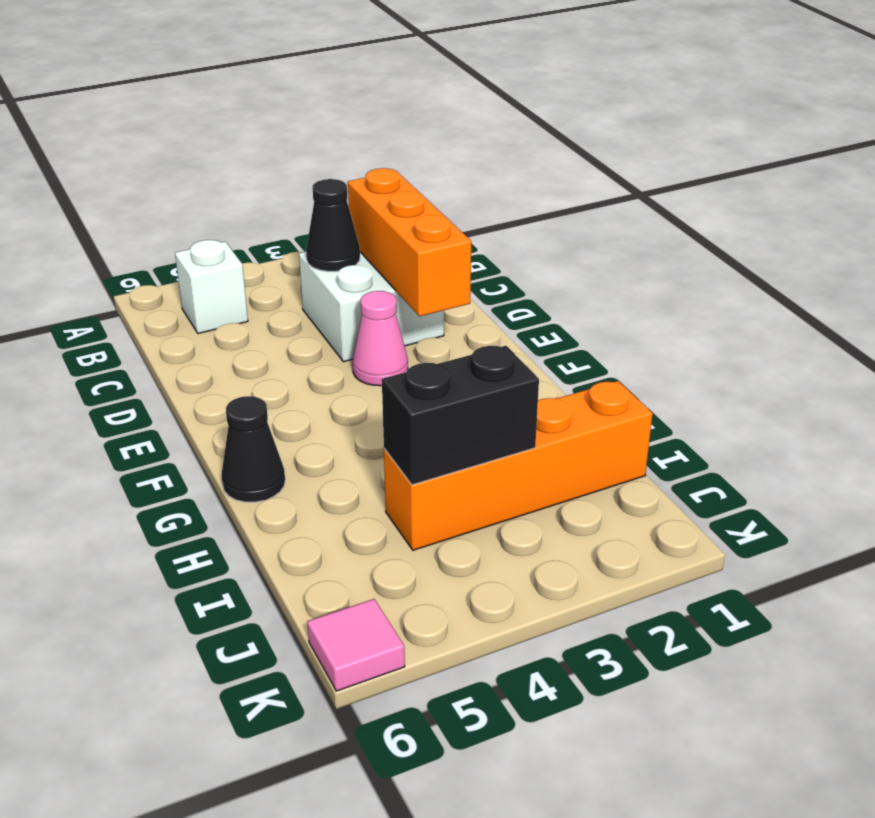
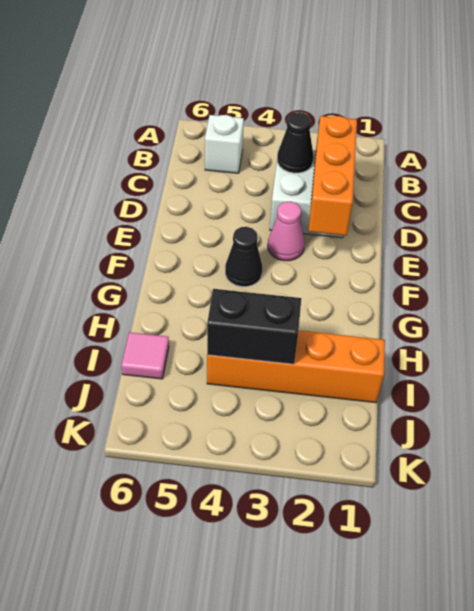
black 1x1 cone [221,396,285,502] -> black 1x1 cone moved to [225,227,262,287]
pink 1x1 tile [307,599,405,691] -> pink 1x1 tile moved to [121,332,169,379]

